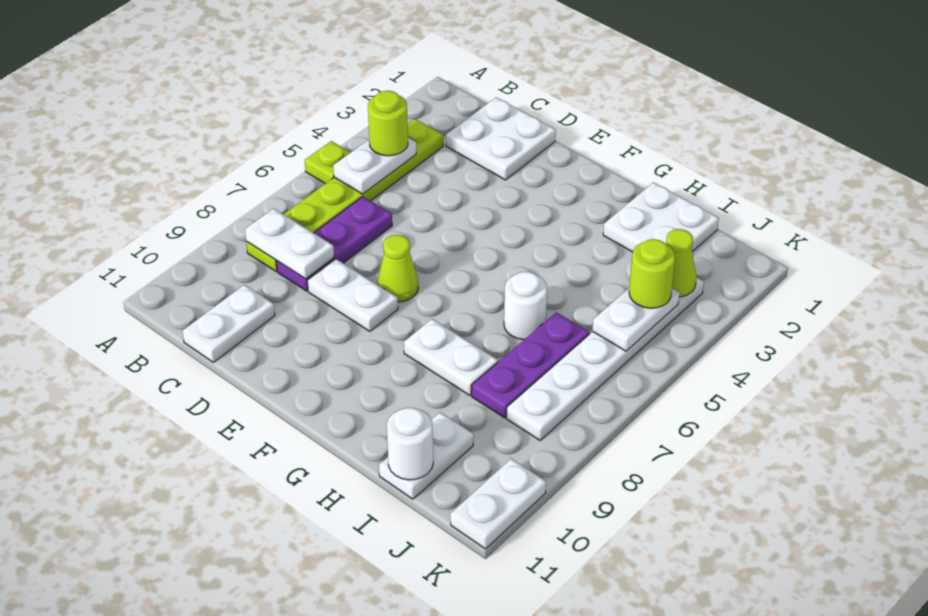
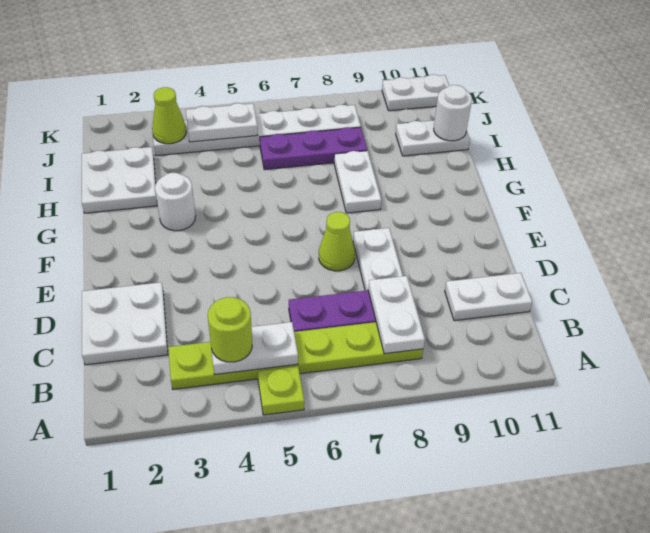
white 1x1 round brick [504,272,547,340] -> white 1x1 round brick moved to [155,173,195,231]
lime 1x1 round brick [629,239,675,308] -> none

